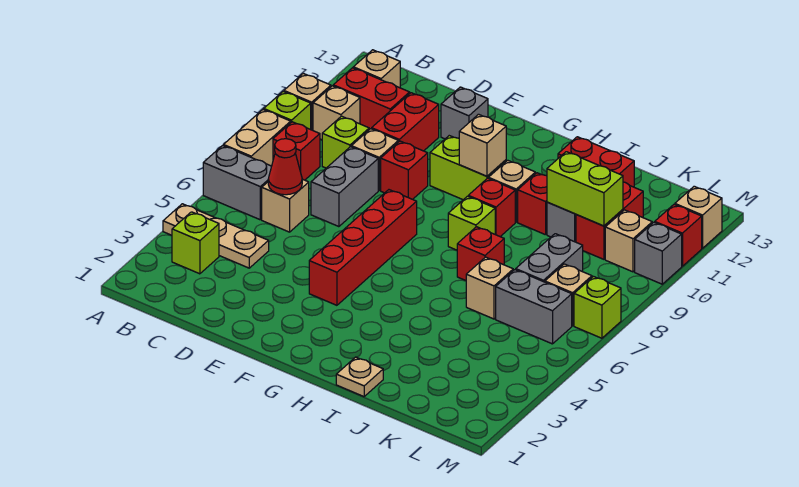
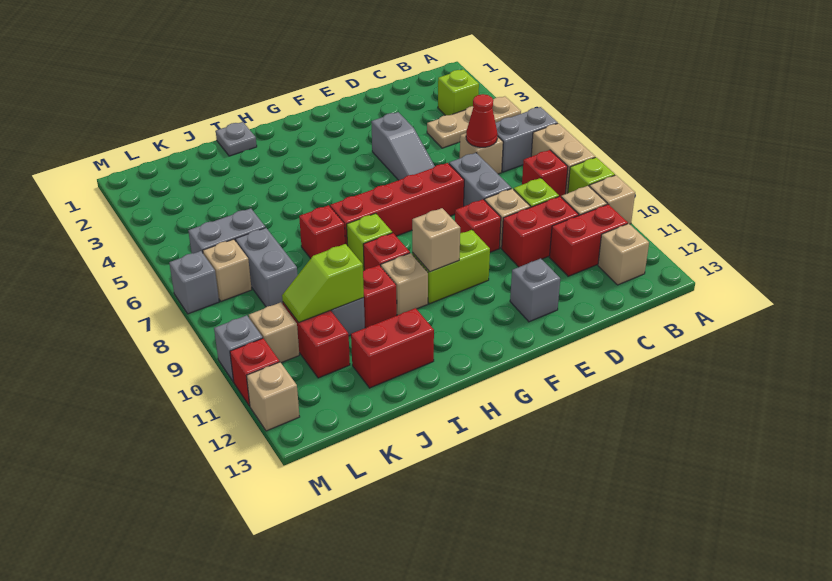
red 1x2 brick [372,93,439,151] -> red 1x2 brick turned to [502,196,579,267]
none -> grey 1x3 slope [371,112,435,180]
red 1x4 brick [309,190,417,305] -> red 1x4 brick turned to [330,163,464,246]
tan 1x1 plate [336,357,383,397] -> grey 1x1 plate [216,122,257,156]
tan 1x1 brick [466,257,513,319] -> none
lime 1x2 brick [547,152,623,226] -> lime 1x2 slope [282,244,364,322]
lime 1x1 brick [574,276,621,338] -> grey 1x1 brick [169,251,219,314]

